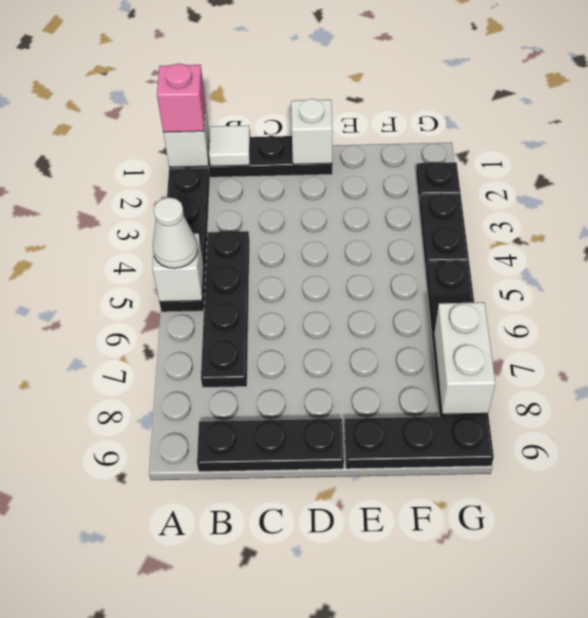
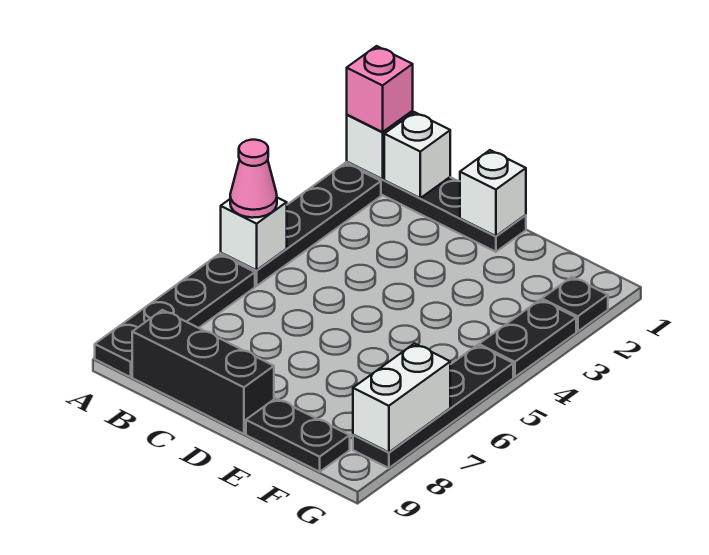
white 1x1 cone [153,198,198,268] -> pink 1x1 cone [230,140,277,218]
white 1x1 tile [209,125,250,166] -> white 1x1 brick [384,112,450,198]
black 1x4 plate [201,231,249,387] -> black 1x4 plate moved to [95,254,255,377]
black 1x3 plate [197,419,344,472] -> black 1x3 brick [132,310,274,434]
black 1x3 plate [344,416,494,469] -> black 1x2 plate [246,398,350,472]

